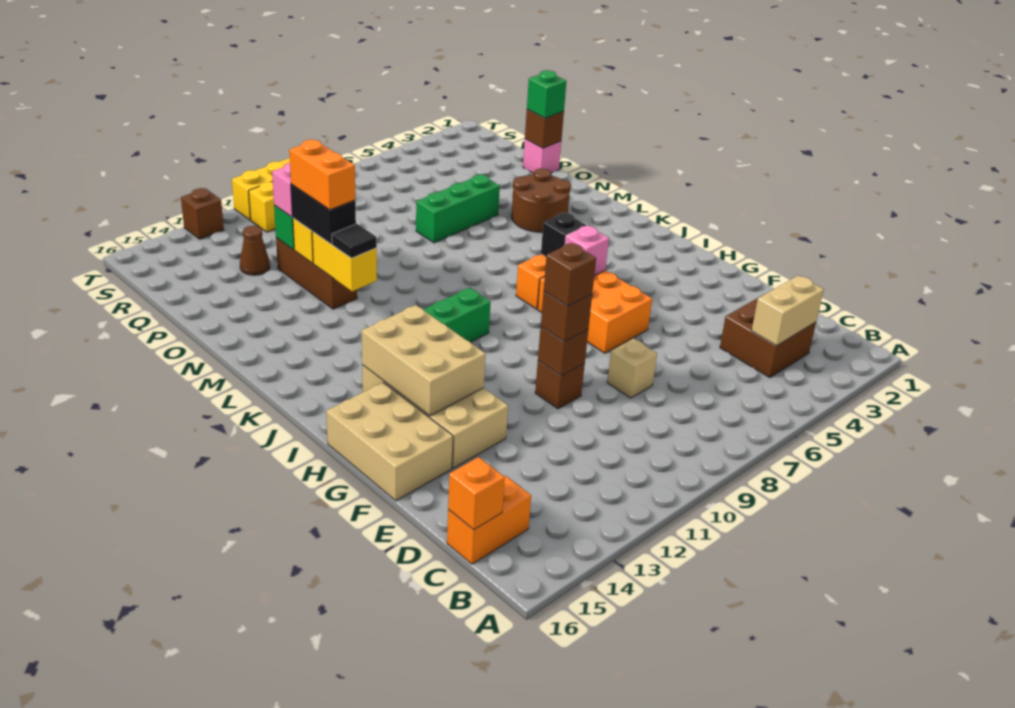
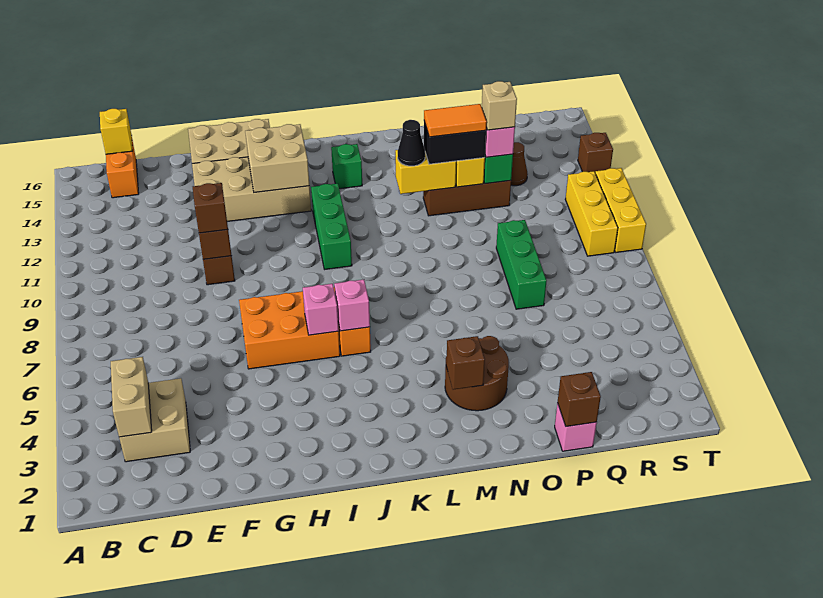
brown 2x2 brick [720,294,816,378] -> tan 2x2 brick [119,378,190,462]
orange 1x1 brick [448,457,505,530] -> yellow 1x1 brick [100,109,133,154]
tan 1x1 brick [607,339,657,398] -> tan 1x1 brick moved to [482,81,517,130]
brown 1x1 brick [544,243,596,306] -> brown 1x1 brick moved to [446,336,485,390]
tan 2x3 brick [362,305,485,416] -> tan 2x2 brick [245,124,309,192]
black 1x1 brick [541,213,586,257] -> pink 1x1 brick [334,279,370,331]
black 1x1 tile [332,224,377,258] -> black 1x1 cone [398,120,425,166]
orange 1x2 brick [289,140,355,210] -> orange 1x2 tile [424,104,487,137]
green 1x3 brick [416,175,500,243] -> green 1x3 brick moved to [496,220,546,309]
green 1x1 brick [527,70,567,118] -> green 1x1 brick moved to [331,144,362,189]

